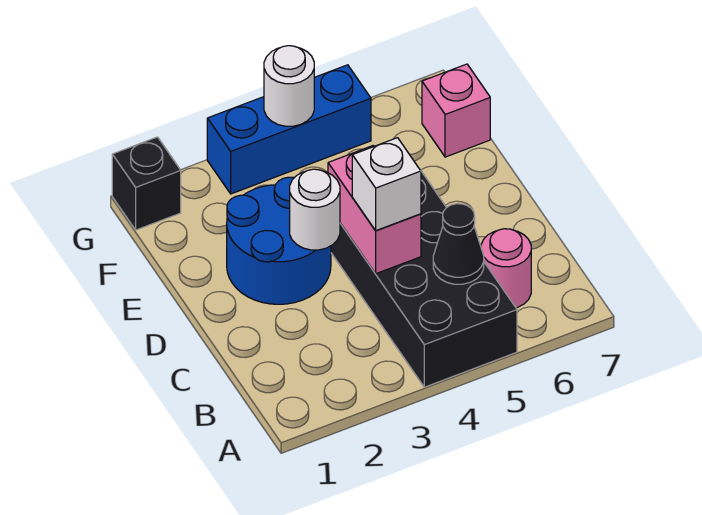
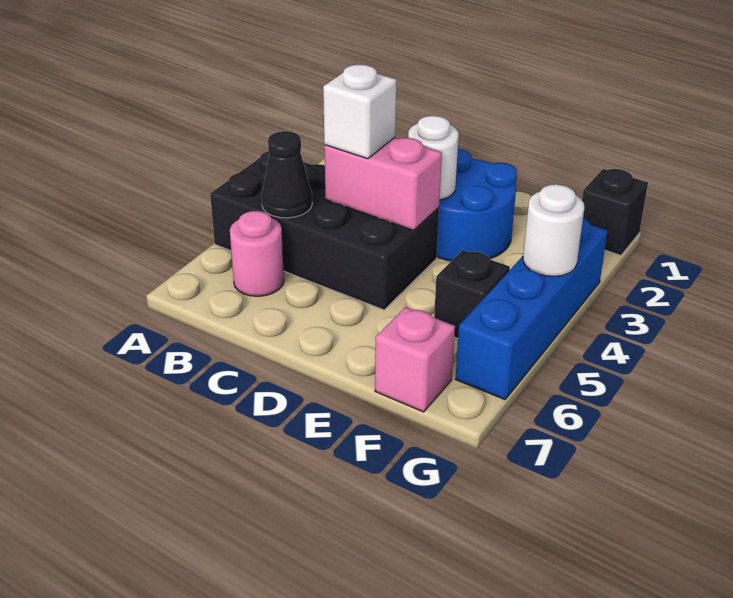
none -> black 1x1 brick [434,250,510,339]
blue 1x3 brick [207,65,371,194] -> blue 1x4 brick [456,218,608,399]

